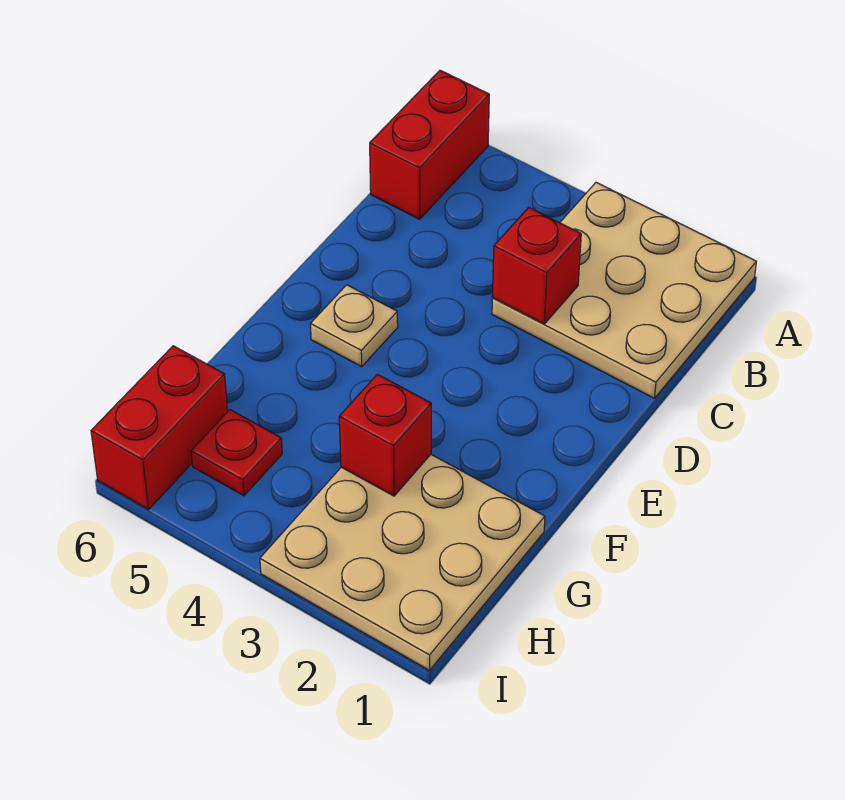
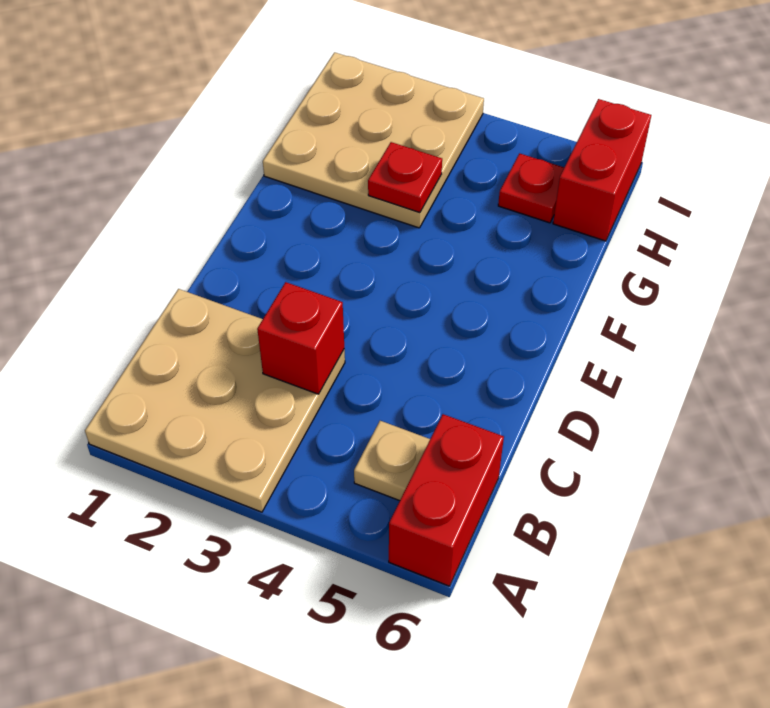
tan 1x1 plate [310,285,398,367] -> tan 1x1 plate moved to [354,421,430,501]
red 1x1 brick [339,374,431,496] -> red 1x1 plate [368,142,442,213]

